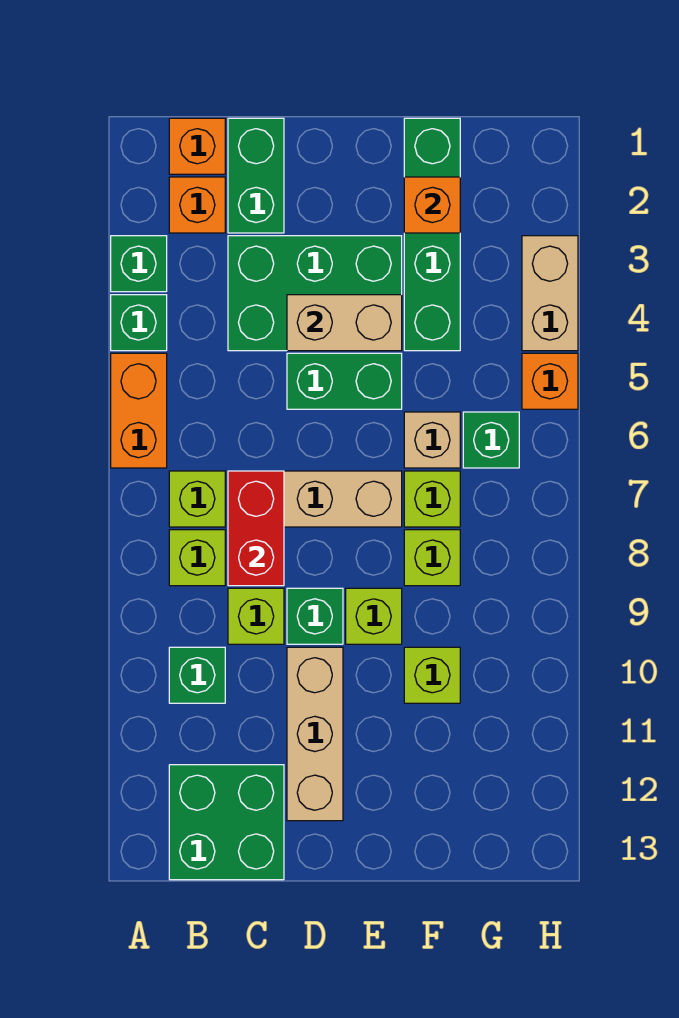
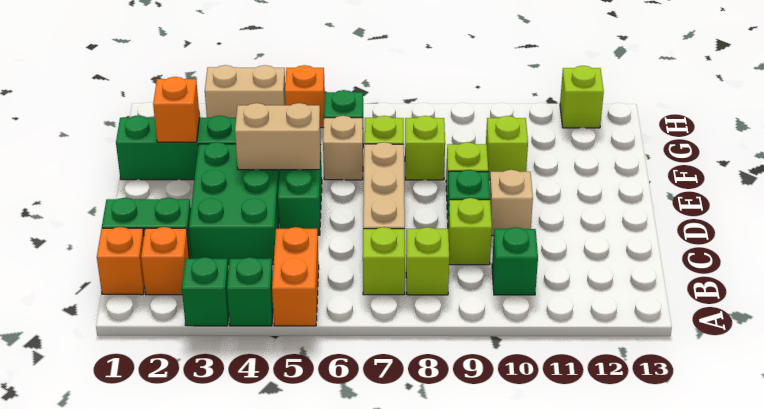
orange 1x2 brick [111,353,167,468] -> orange 1x2 brick turned to [272,227,319,326]
green 2x2 brick [169,765,284,880] -> none
red 1x2 brick [228,471,284,586] -> none
tan 1x2 brick [287,295,402,351] -> tan 1x2 brick turned to [235,103,321,170]
tan 1x3 brick [287,647,343,821] -> tan 1x1 brick [490,170,533,236]
none -> lime 1x1 brick [560,66,604,128]

